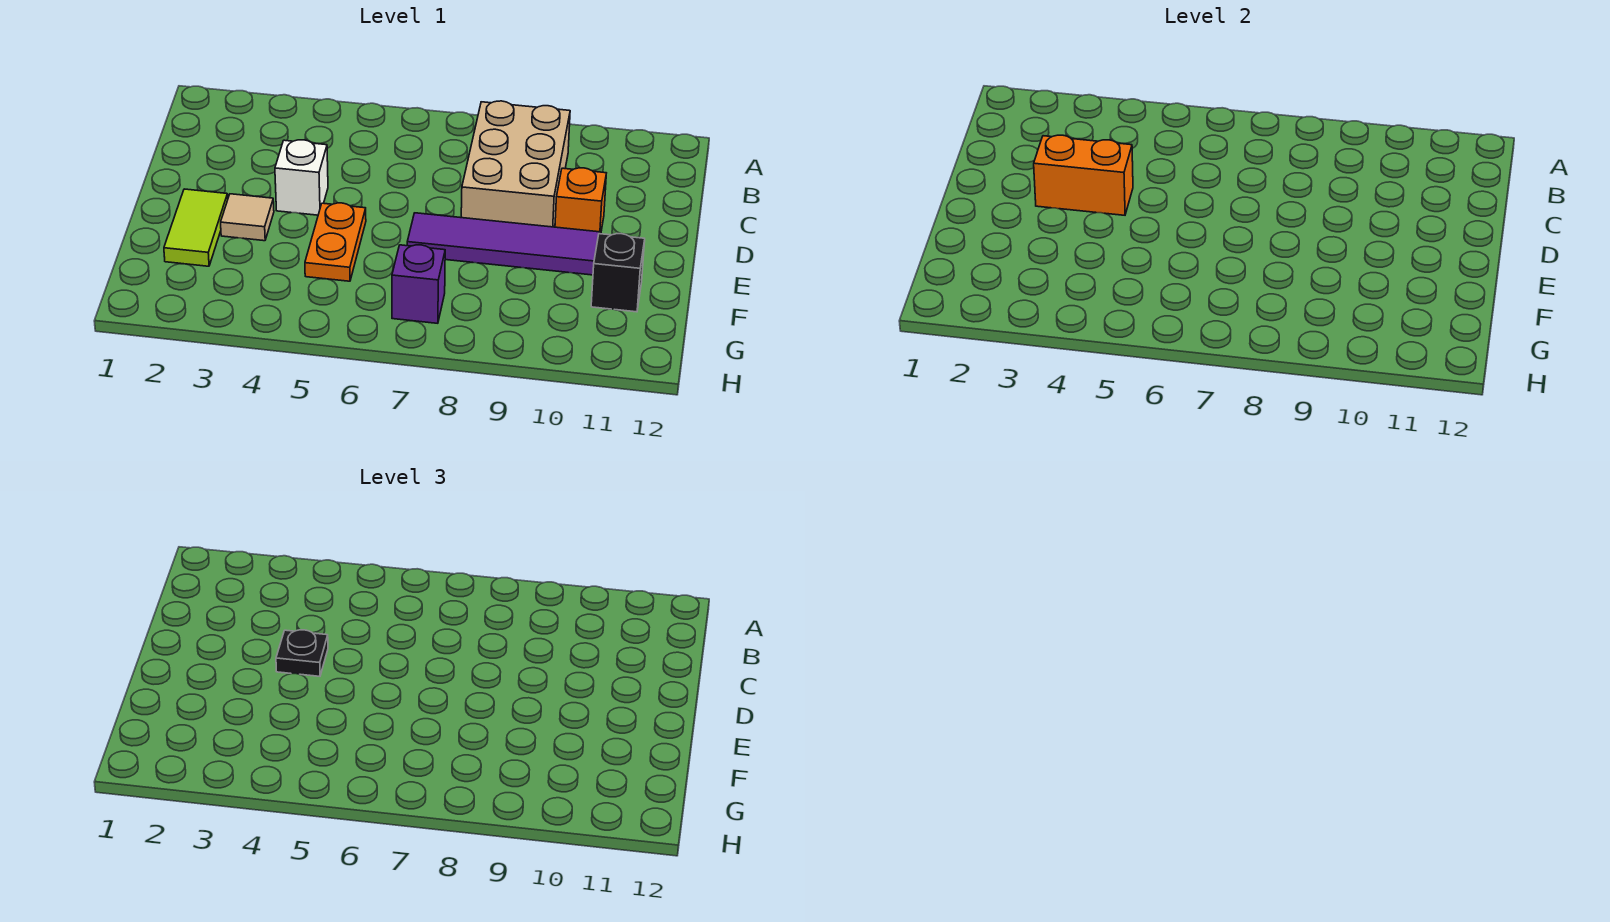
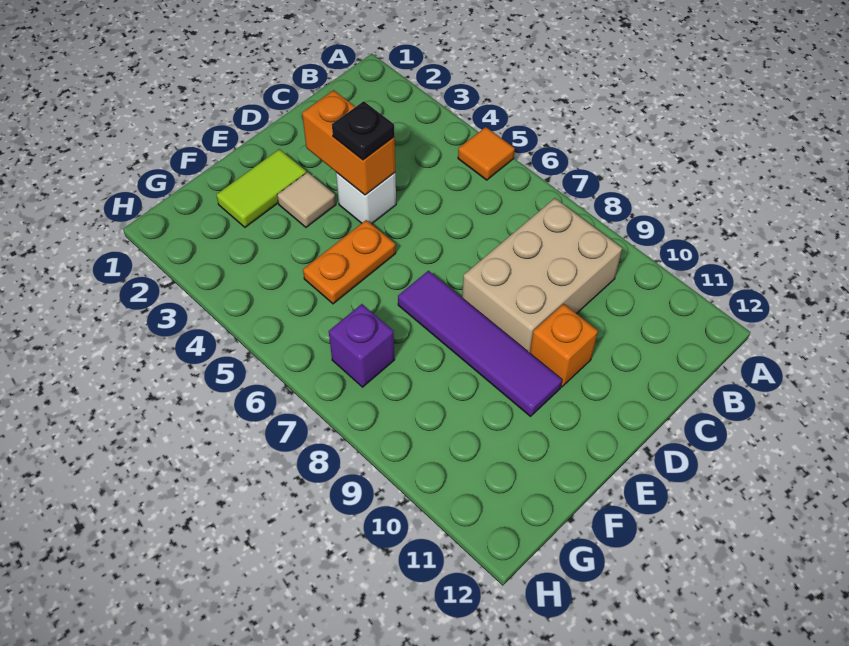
none -> orange 1x1 tile [458,127,515,180]
black 1x1 brick [591,234,645,312] -> none

